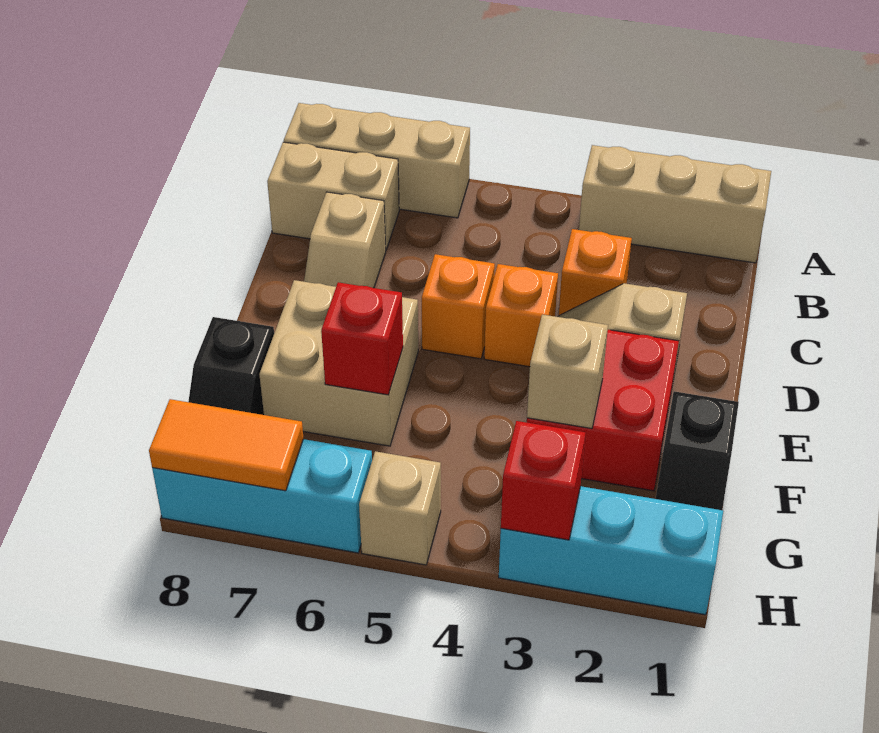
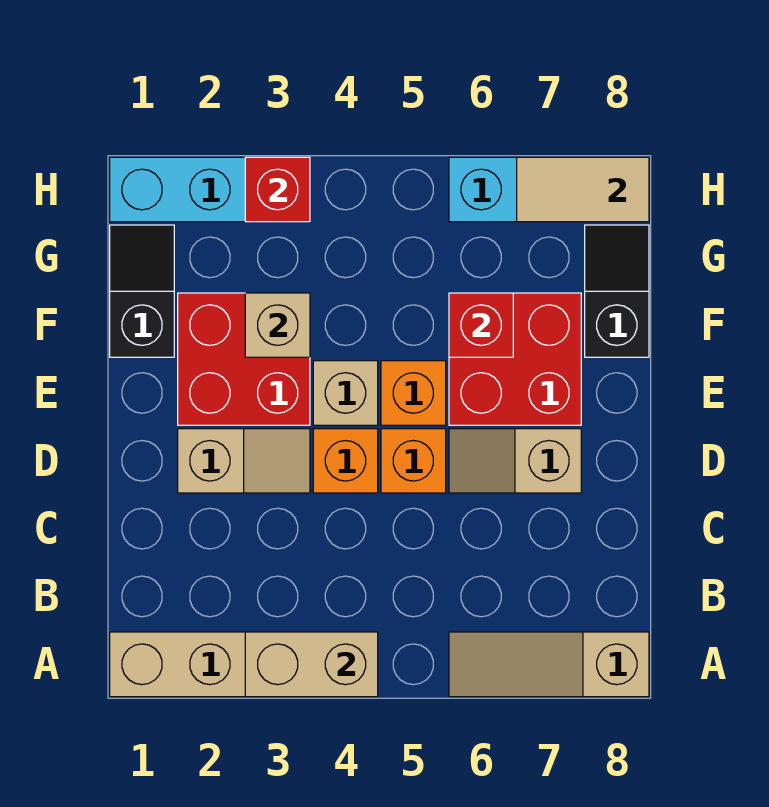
tan 1x3 brick [284,103,470,218] -> tan 1x3 slope [449,632,649,697]
tan 1x2 brick [267,142,399,250] -> tan 1x2 brick moved to [245,632,378,697]
orange 1x1 brick [559,229,632,315] -> orange 1x1 brick moved to [381,361,446,425]
tan 1x2 slope [304,192,386,288] -> tan 1x2 slope turned to [449,429,581,493]
tan 2x2 brick [259,280,418,446] -> red 2x2 brick [449,293,581,425]
tan 1x1 brick [359,451,441,565] -> tan 1x1 brick moved to [313,361,378,425]
orange 1x2 tile [149,399,304,491] -> tan 1x2 tile [517,157,649,222]

